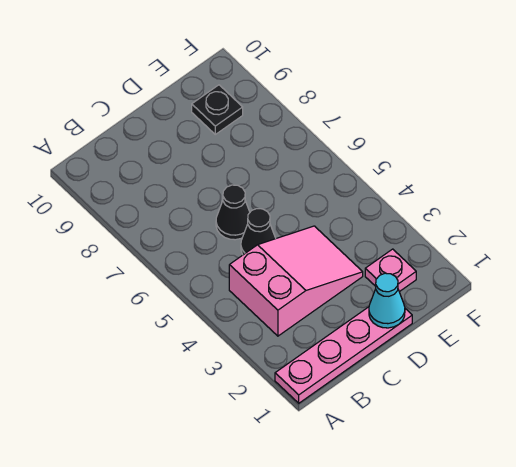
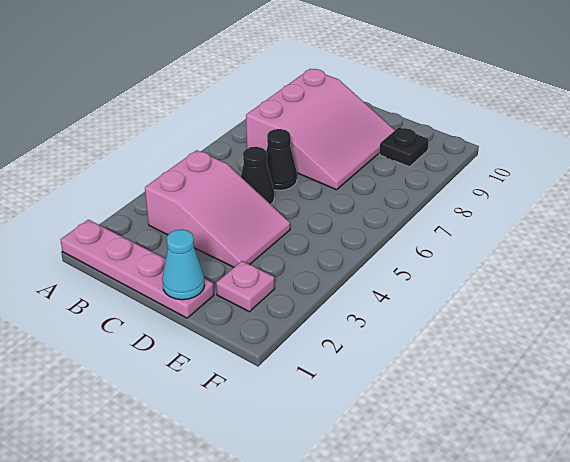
none -> pink 3x3 slope [246,69,395,190]

